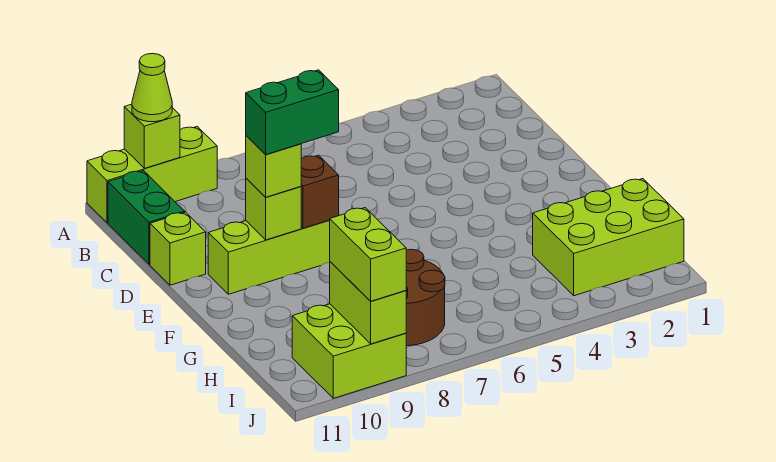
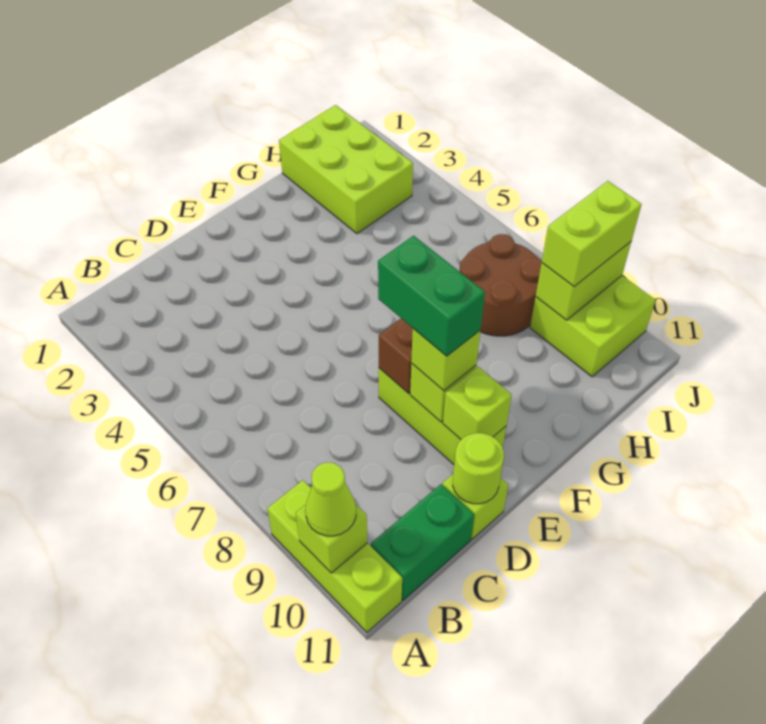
none -> lime 1x1 round brick [453,433,504,504]
none -> lime 1x1 brick [443,367,512,439]

